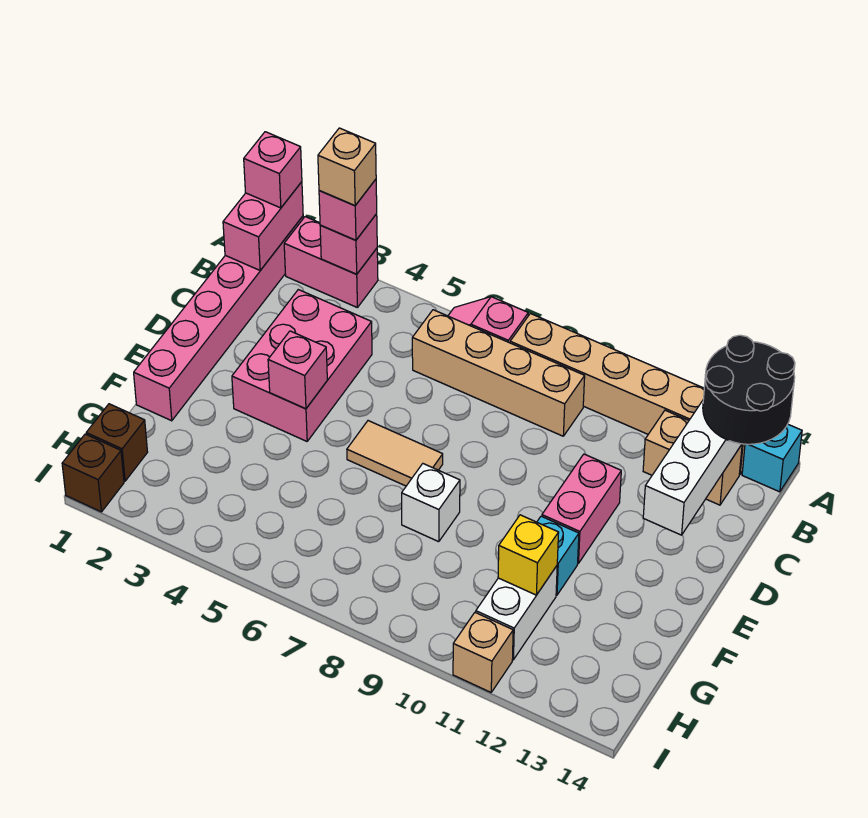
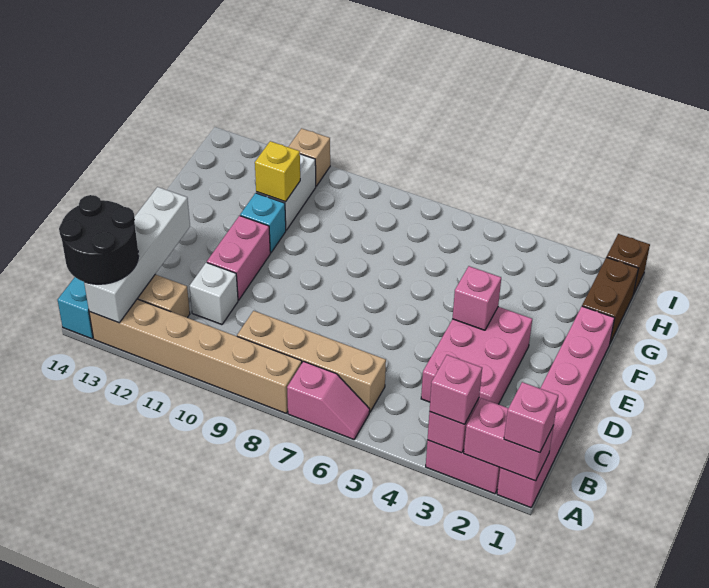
pink 1x2 brick [223,182,303,270] -> pink 1x2 brick turned to [464,398,553,481]
tan 1x1 brick [318,128,376,206] -> none
tan 1x2 tile [347,421,443,486] -> none
white 1x1 brick [402,464,460,542] -> white 1x1 brick moved to [190,263,238,325]
brown 1x1 brick [86,404,148,481] -> brown 1x2 brick [582,257,639,343]

